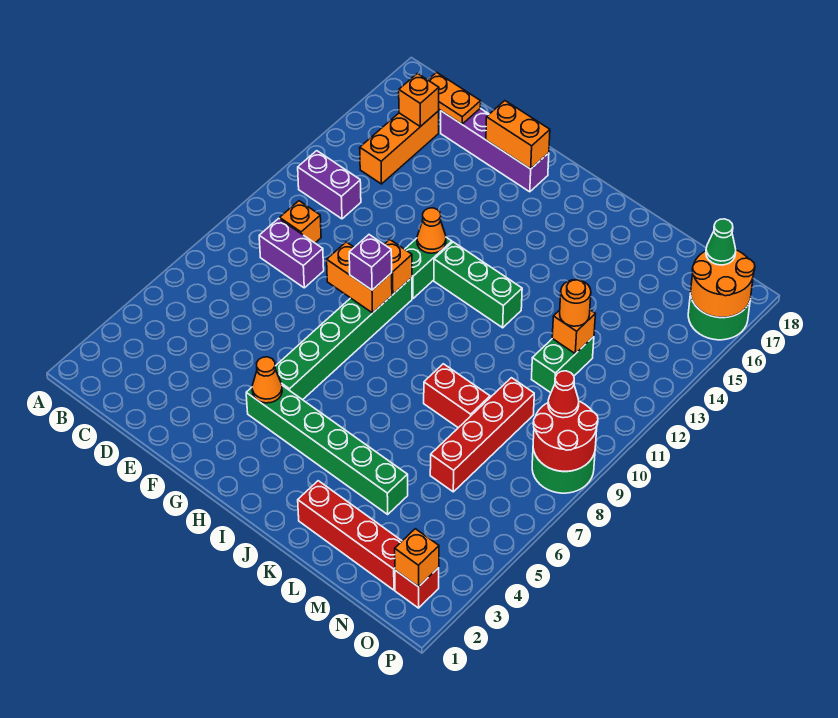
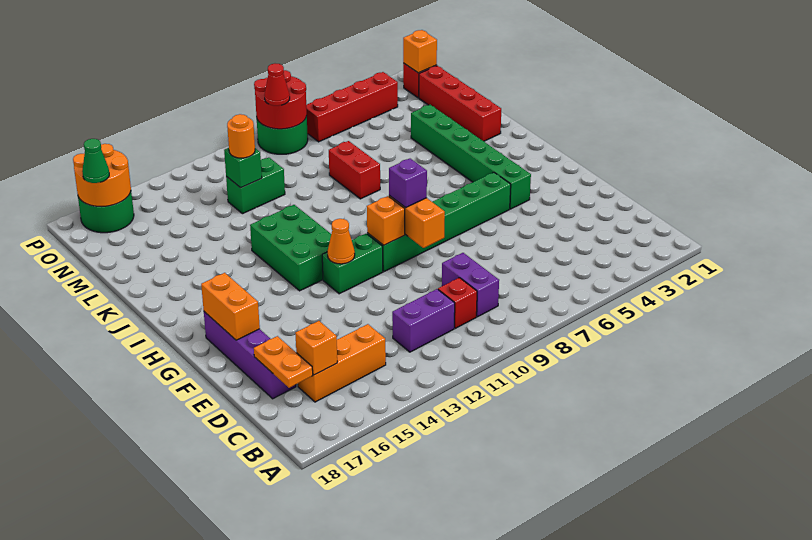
purple 1x2 brick [298,151,361,219] -> purple 1x2 brick turned to [392,289,455,352]
orange 1x1 brick [280,201,321,243] -> red 1x1 brick [438,278,477,328]
orange 1x1 cone [252,357,282,403] -> none
green 1x3 brick [434,242,522,328] -> green 2x3 brick [250,205,331,291]
red 1x4 brick [430,378,534,492] -> red 1x4 brick moved to [306,72,398,142]
orange 1x1 brick [552,310,595,354] -> green 1x1 brick [224,148,262,188]

